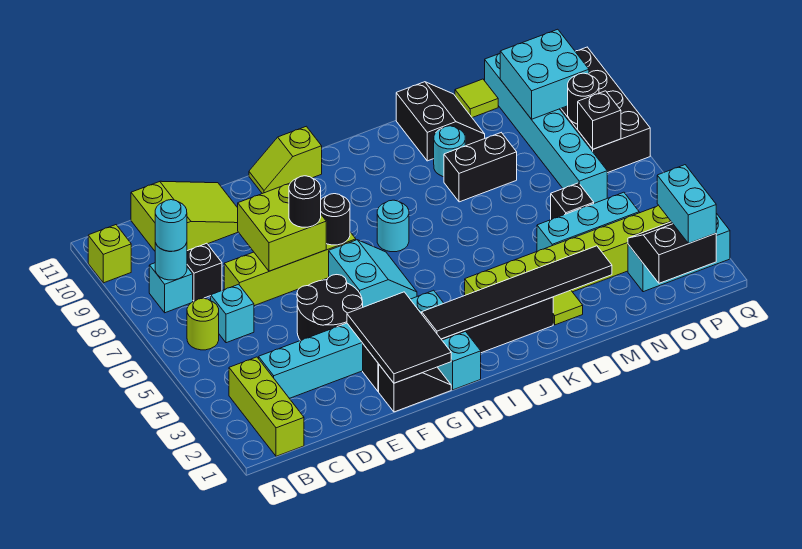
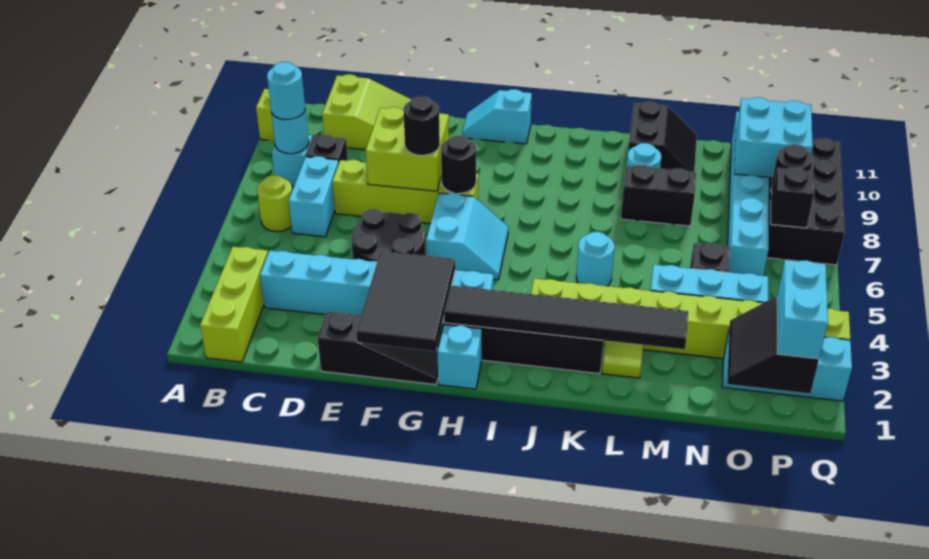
cyan 1x1 brick [211,284,254,343] -> cyan 1x2 brick [289,156,339,237]
black 1x2 slope [379,365,451,412] -> black 1x3 slope [318,312,438,385]
lime 1x2 slope [249,126,322,194] -> cyan 1x2 slope [462,89,532,144]
cyan 1x1 round brick [377,200,409,252] -> cyan 1x1 round brick moved to [576,232,615,286]
lime 1x1 tile [455,79,498,118] -> none
black 2x2 slope [628,222,716,283] -> black 2x2 slope turned to [727,296,819,394]

